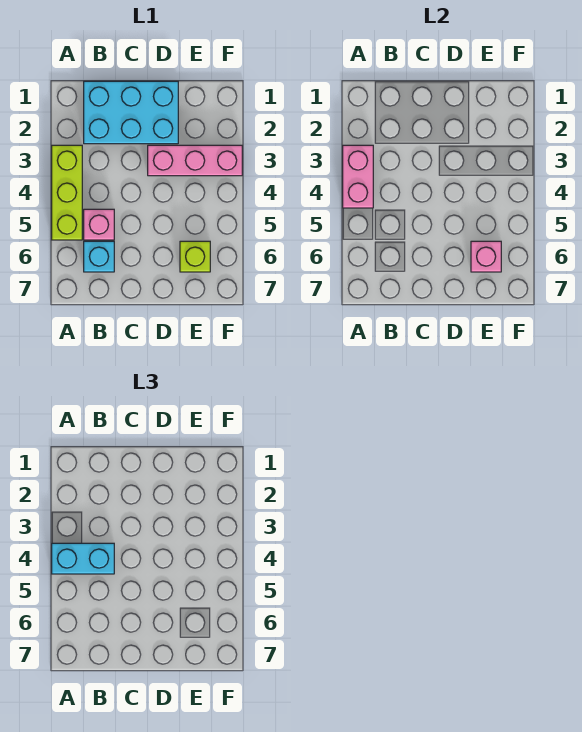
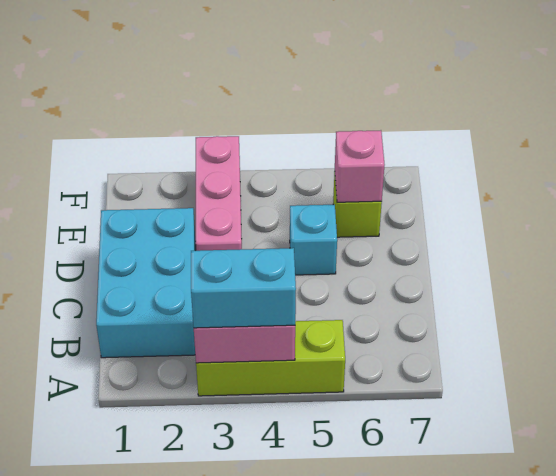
cyan 1x2 brick [52,543,114,574] -> cyan 1x2 brick turned to [191,248,296,328]
pink 1x1 brick [84,209,114,240] -> none
cyan 1x1 brick [84,241,114,272] -> cyan 1x1 brick moved to [290,205,337,275]

